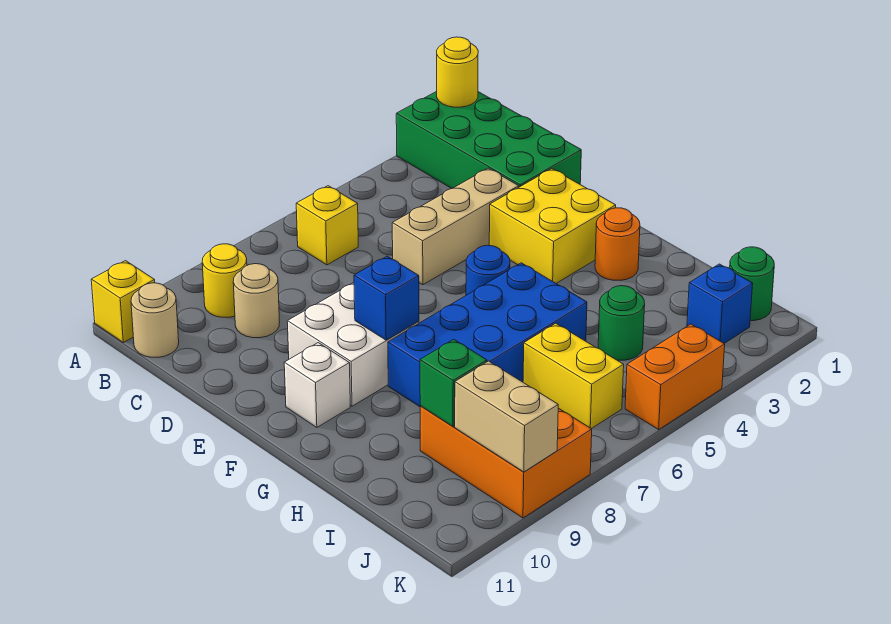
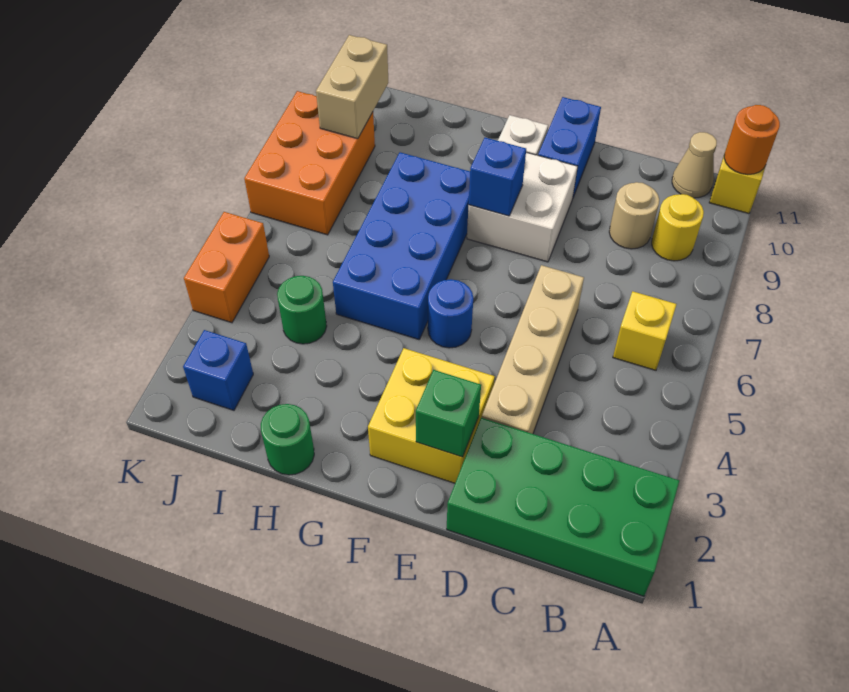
yellow 1x1 round brick [437,37,478,107] -> none
tan 1x1 round brick [131,283,179,357] -> tan 1x1 cone [672,132,717,198]
tan 1x3 brick [392,168,519,285] -> tan 1x4 brick [482,265,584,434]
none -> blue 1x2 brick [538,97,601,197]
orange 1x1 round brick [595,208,640,280] -> orange 1x1 round brick moved to [724,105,780,174]
yellow 1x2 brick [523,323,624,429] -> none
orange 2x3 brick [420,406,592,518] -> orange 2x3 brick turned to [244,91,375,235]
green 1x1 brick [420,339,487,426] -> green 1x1 brick moved to [416,370,481,457]
green 1x1 round brick [730,247,774,321] -> green 1x1 round brick moved to [261,404,314,475]
tan 1x2 brick [455,361,558,472] -> tan 1x2 brick turned to [316,35,388,139]

